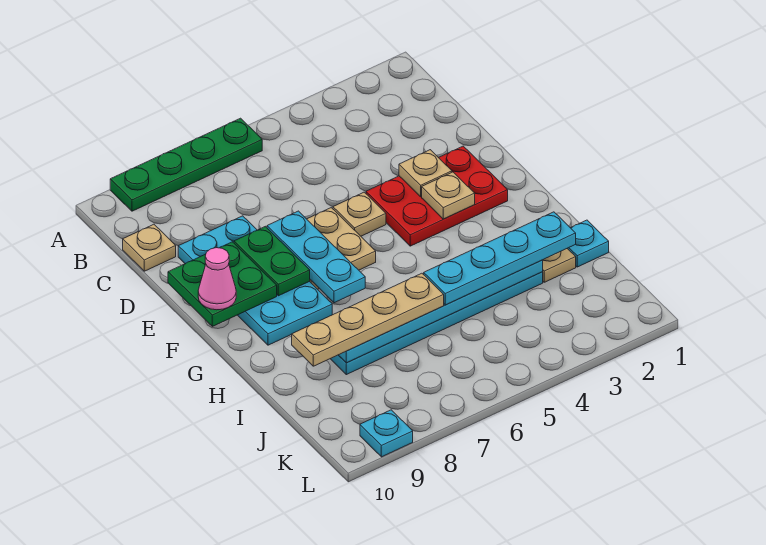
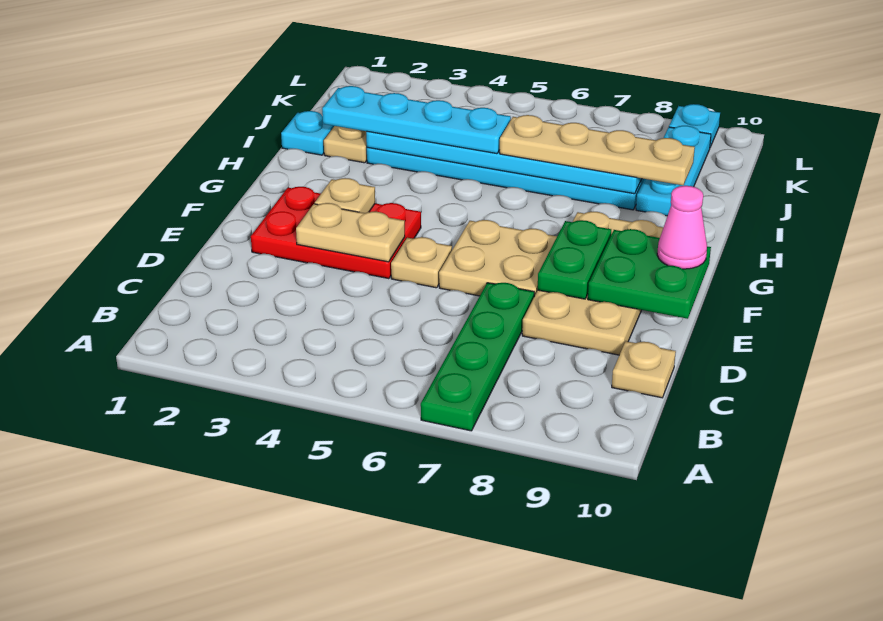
green 1x4 plate [110,118,262,211] -> green 1x4 plate turned to [421,283,534,431]
cyan 2x4 plate [178,216,332,345] -> tan 2x4 plate [522,211,663,355]
tan 1x1 plate [399,150,452,197] -> tan 1x2 plate [296,203,405,262]
cyan 1x3 plate [267,211,365,303] -> cyan 1x3 plate moved to [636,126,711,216]

